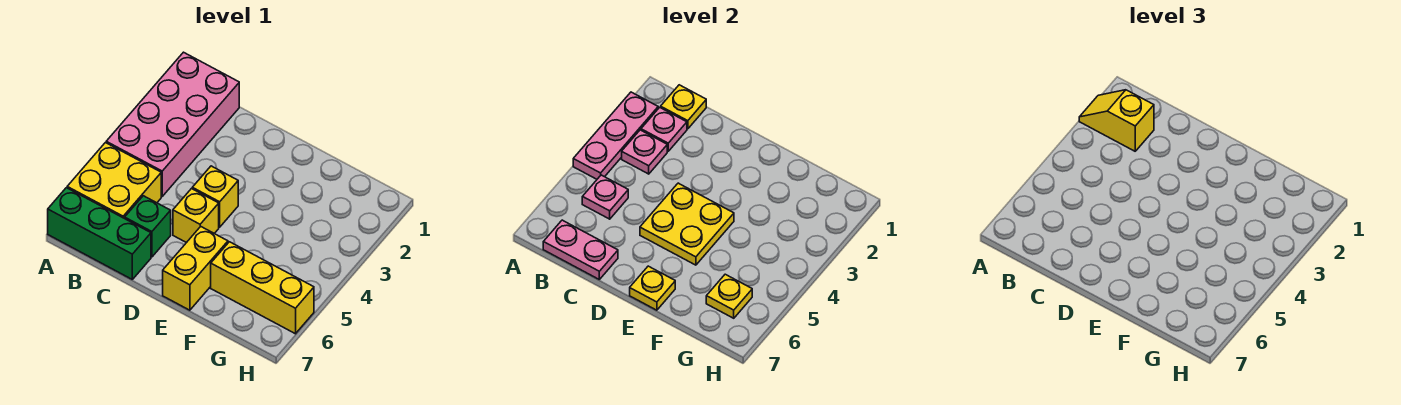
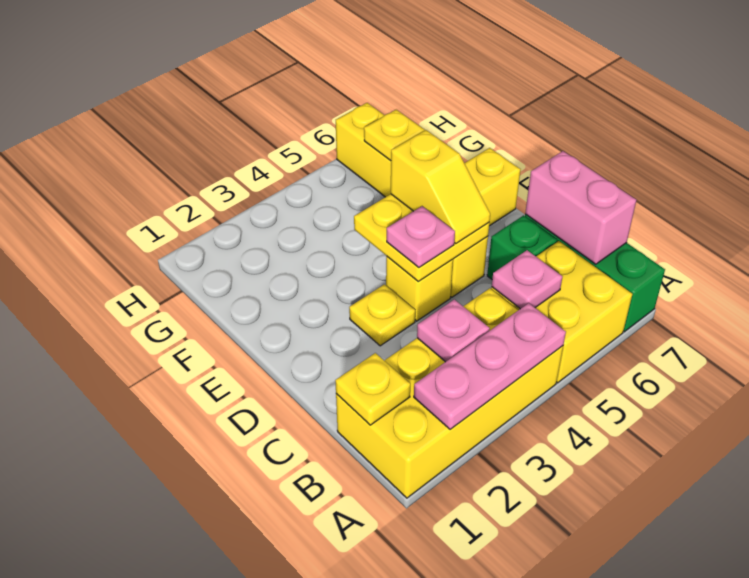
pink 2x4 brick [106,52,239,196] -> yellow 2x4 brick [336,288,563,498]
yellow 1x2 slope [1079,90,1154,151] -> yellow 1x2 slope moved to [391,130,490,243]
pink 1x1 plate [641,107,687,151] -> pink 1x1 plate moved to [387,206,455,267]
pink 1x2 plate [543,220,618,279] -> pink 1x2 brick [525,151,636,264]
yellow 1x1 plate [630,266,675,310] -> yellow 1x1 plate moved to [349,284,415,346]

